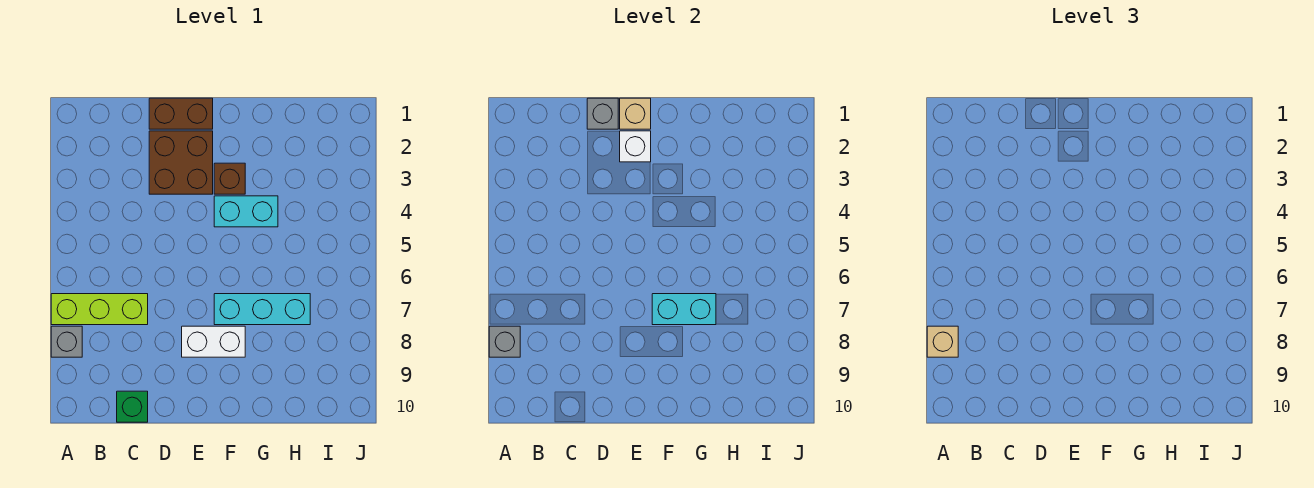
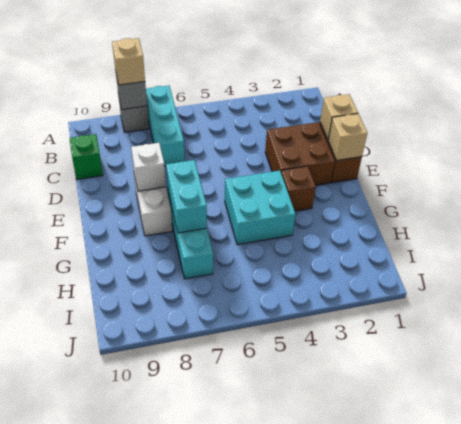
lime 1x3 brick [51,294,148,325] -> cyan 1x3 brick [146,86,185,166]
grey 1x1 brick [587,98,618,129] -> tan 1x1 brick [320,94,358,140]
white 1x1 brick [620,131,651,162] -> white 1x1 brick moved to [131,143,166,191]
cyan 1x2 brick [214,196,278,227] -> cyan 2x2 brick [225,171,295,245]

